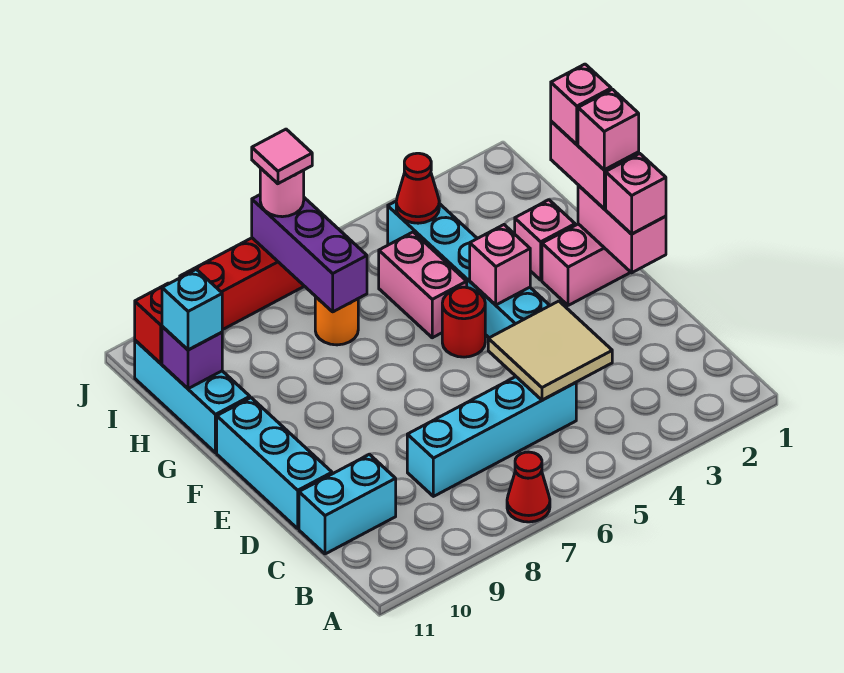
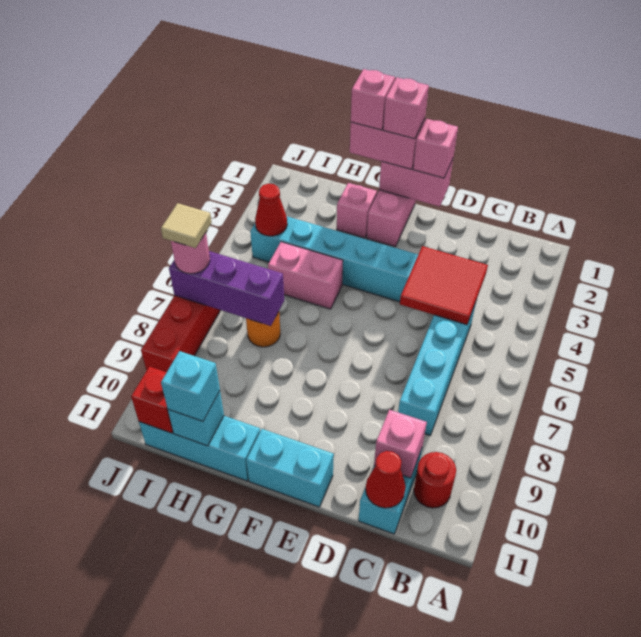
red 1x1 cone [507,452,550,522] -> red 1x1 cone moved to [366,451,405,508]
tan 2x2 tile [488,301,612,400] -> red 2x2 tile [400,246,488,325]
cyan 1x3 brick [217,398,332,528] -> cyan 1x2 brick [246,429,334,507]
pink 1x1 brick [470,225,530,305] -> pink 1x1 brick moved to [374,410,427,478]
red 1x1 round brick [442,287,485,357] -> red 1x1 round brick moved to [414,452,456,508]
purple 1x1 brick [162,327,222,389] -> cyan 1x1 brick [168,391,224,446]
pink 1x1 tile [252,129,312,184] -> tan 1x1 tile [161,203,212,248]

